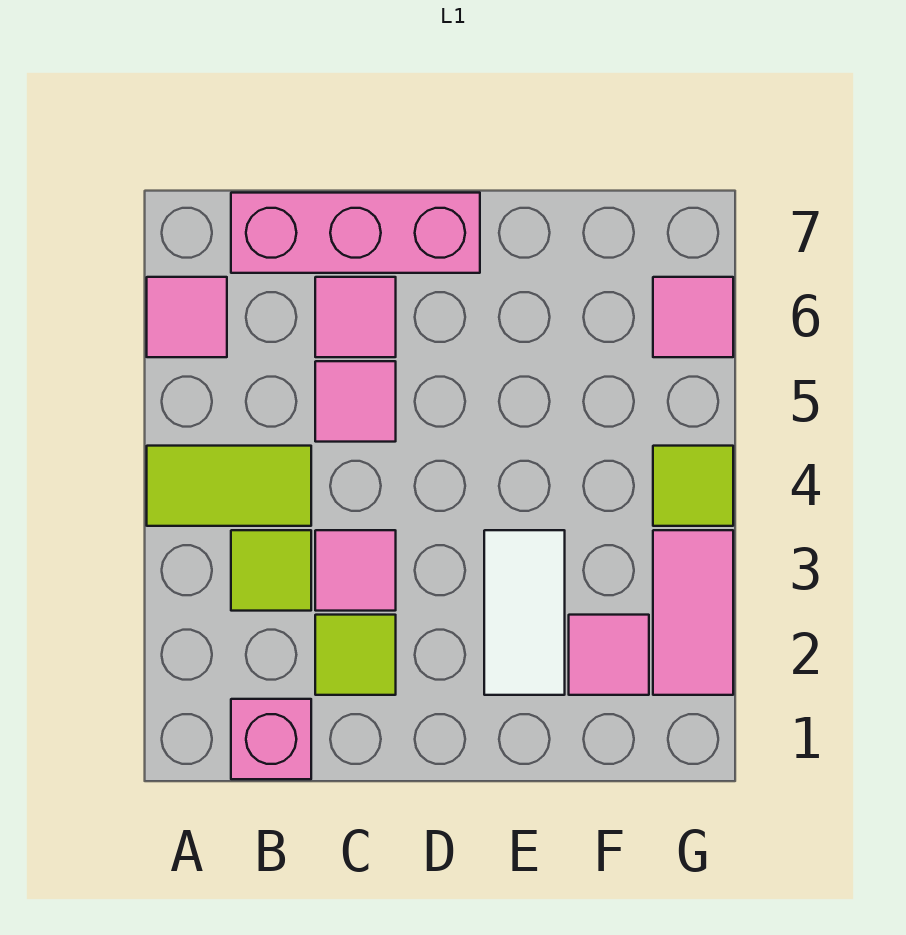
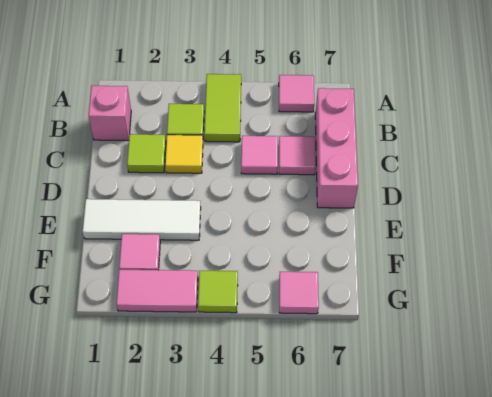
pink 1x1 tile [315,530,396,611] -> yellow 1x1 tile [165,135,203,173]
white 1x2 tile [484,530,565,695] -> white 1x3 tile [83,199,201,240]

